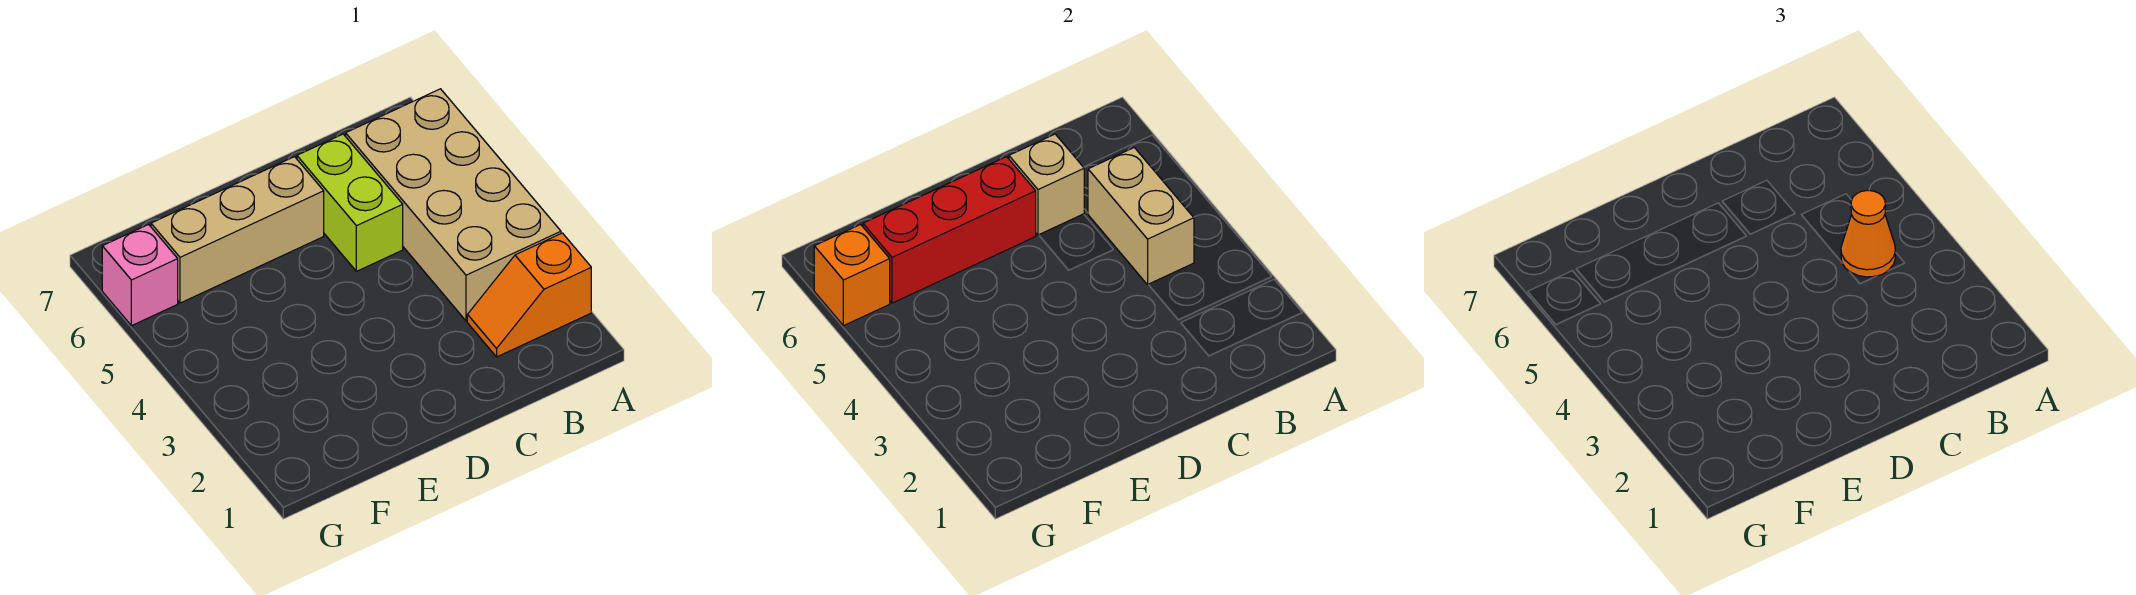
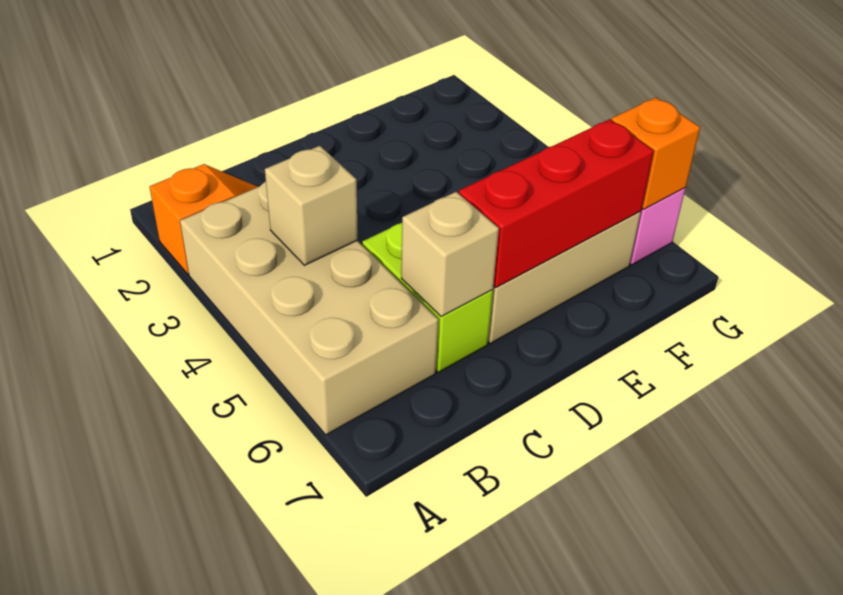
tan 1x2 brick [1088,148,1194,285] -> tan 1x1 brick [265,146,358,265]
orange 1x1 cone [1841,190,1895,277] -> none

